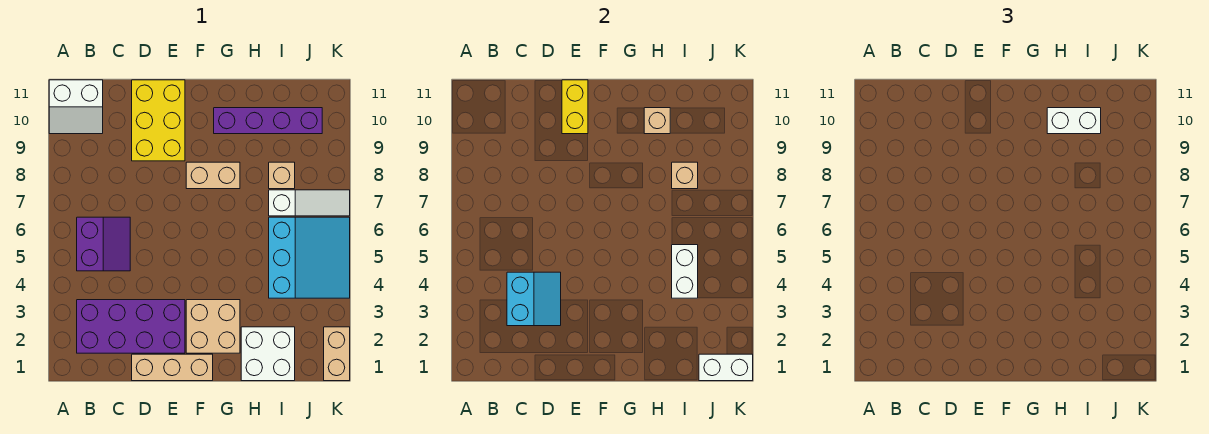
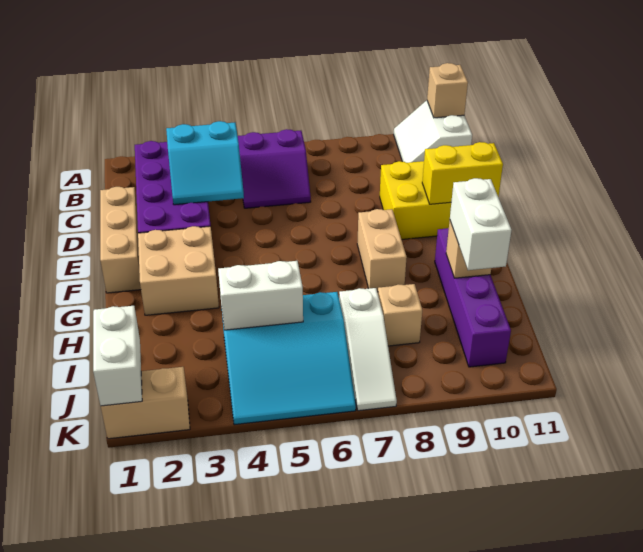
white 2x2 brick [241,327,295,381] -> none
tan 1x1 brick [672,162,698,189] -> tan 1x1 brick moved to [427,63,468,118]

